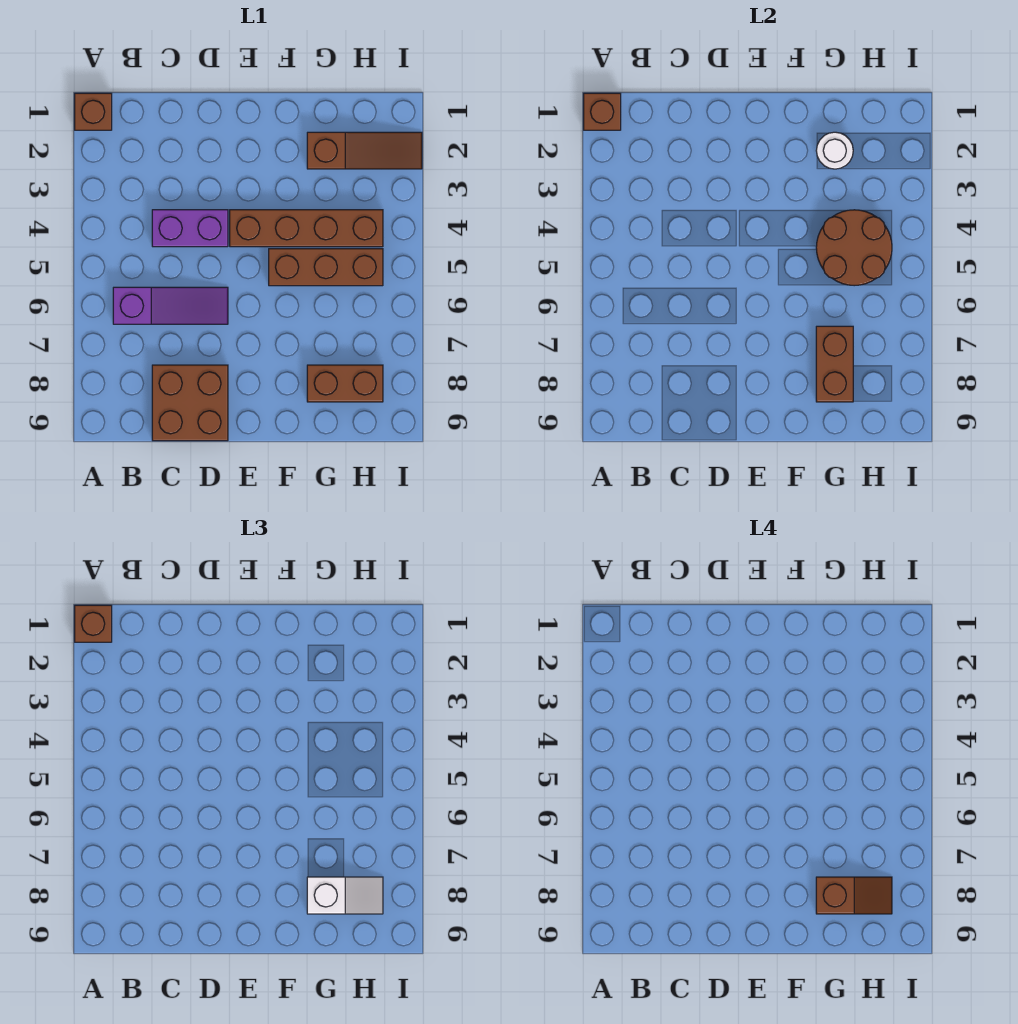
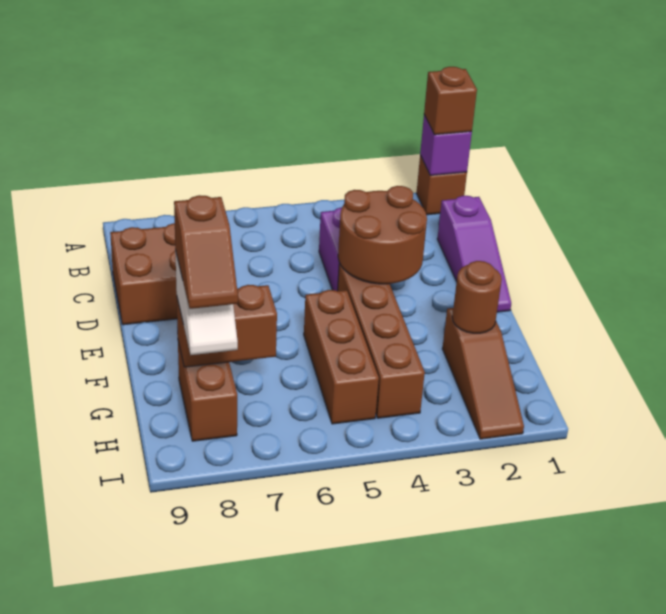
brown 1x1 brick [584,93,621,130] -> purple 1x1 brick [420,115,472,175]
purple 1x3 slope [113,287,228,324] -> purple 1x3 slope moved to [437,196,511,312]
white 1x1 round brick [816,132,853,169] -> brown 1x1 round brick [452,261,502,333]
brown 2x2 round brick [816,210,892,286] -> brown 2x2 round brick moved to [338,186,427,284]

